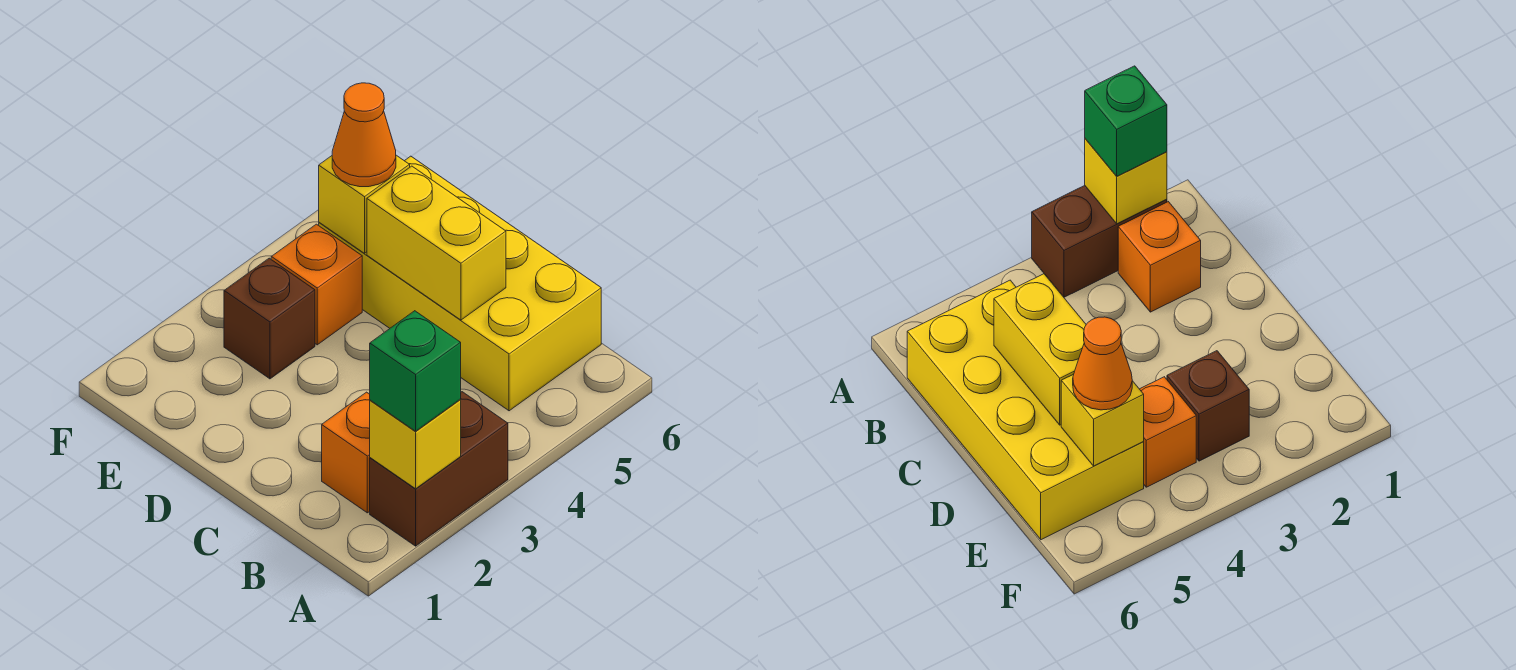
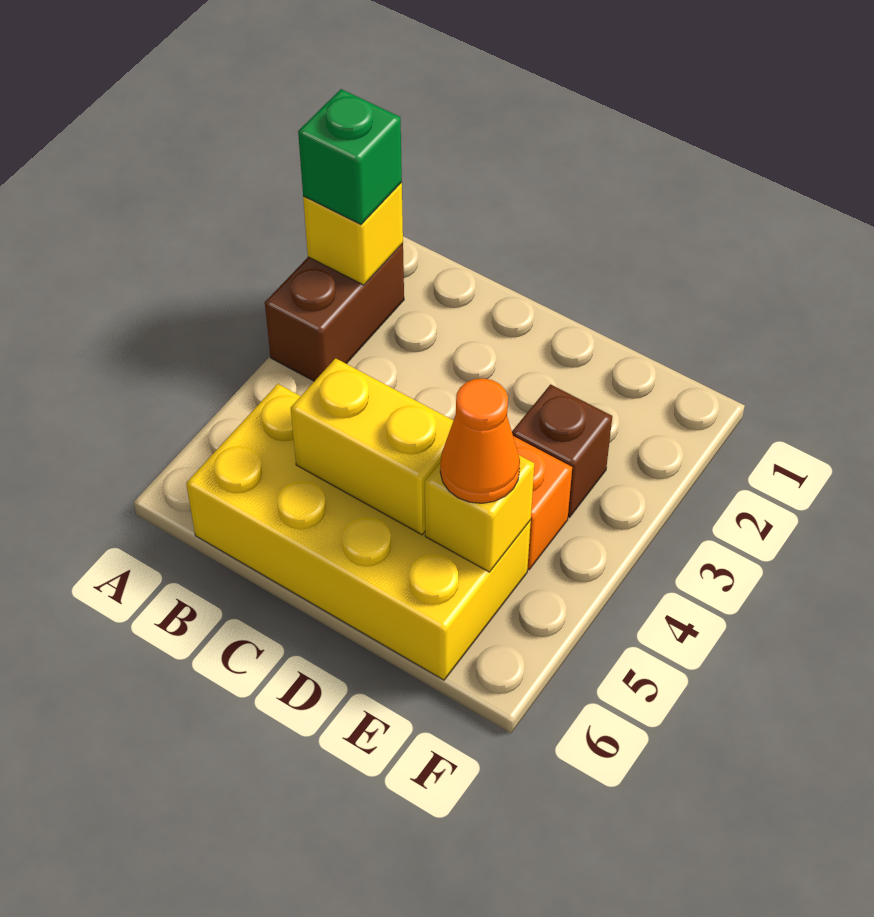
orange 1x1 brick [322,392,370,513] -> none

